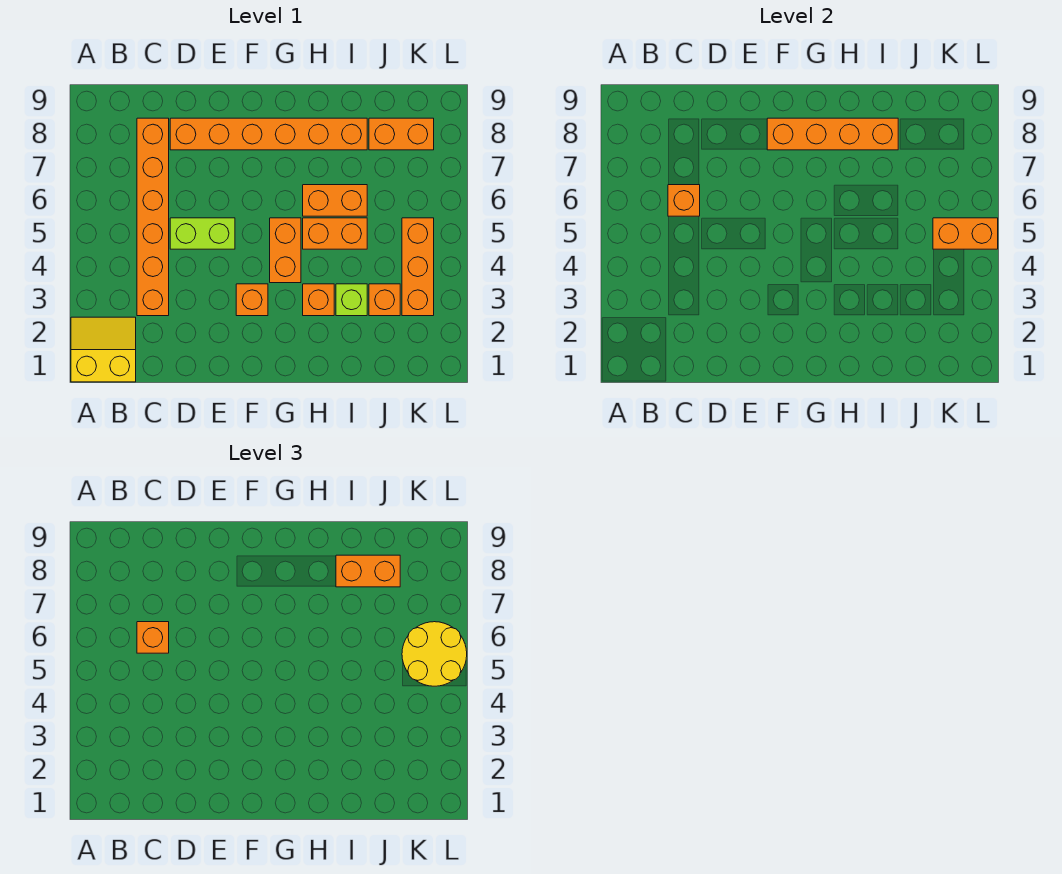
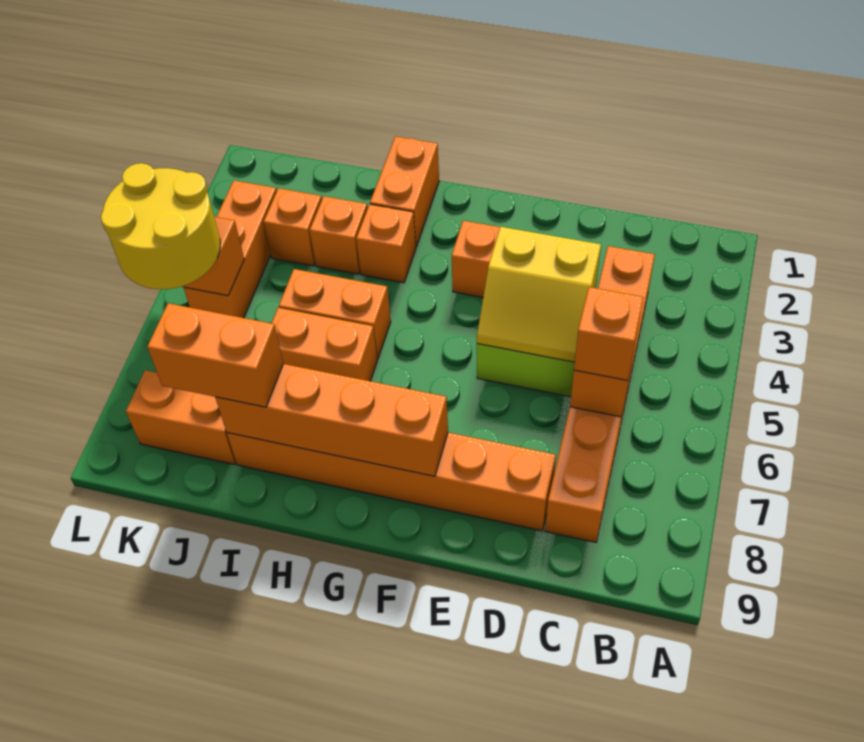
yellow 2x2 slope [71,317,136,382] -> yellow 2x2 slope moved to [477,227,601,362]
orange 1x2 brick [270,218,301,283] -> orange 1x2 brick moved to [370,136,439,247]
lime 1x1 brick [336,284,367,316] -> orange 1x1 brick [310,196,368,274]

